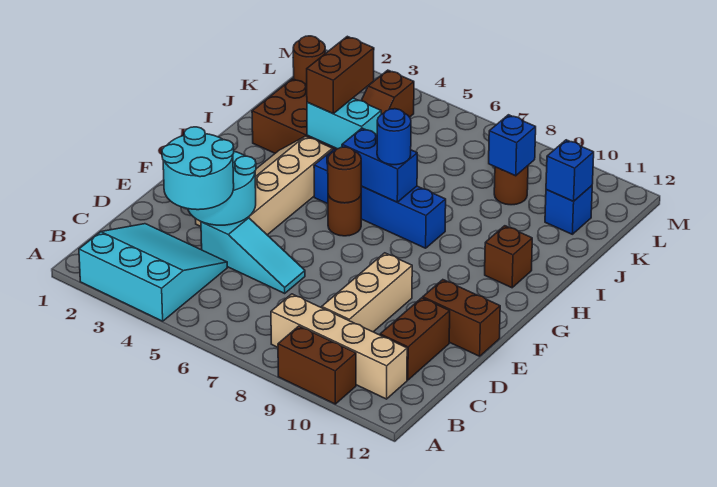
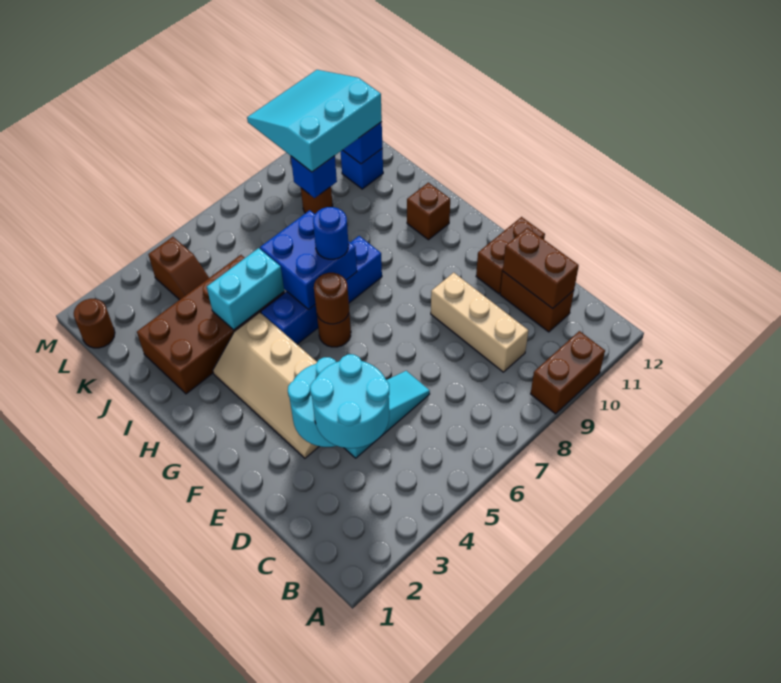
cyan 3x3 slope [79,224,227,321] -> cyan 3x3 slope moved to [247,70,382,172]
tan 1x4 brick [271,294,407,399] -> none
blue 1x2 brick [342,128,417,202] -> blue 2x2 brick [260,210,357,309]
brown 1x2 brick [307,36,374,114] -> brown 1x2 brick moved to [503,228,579,309]

